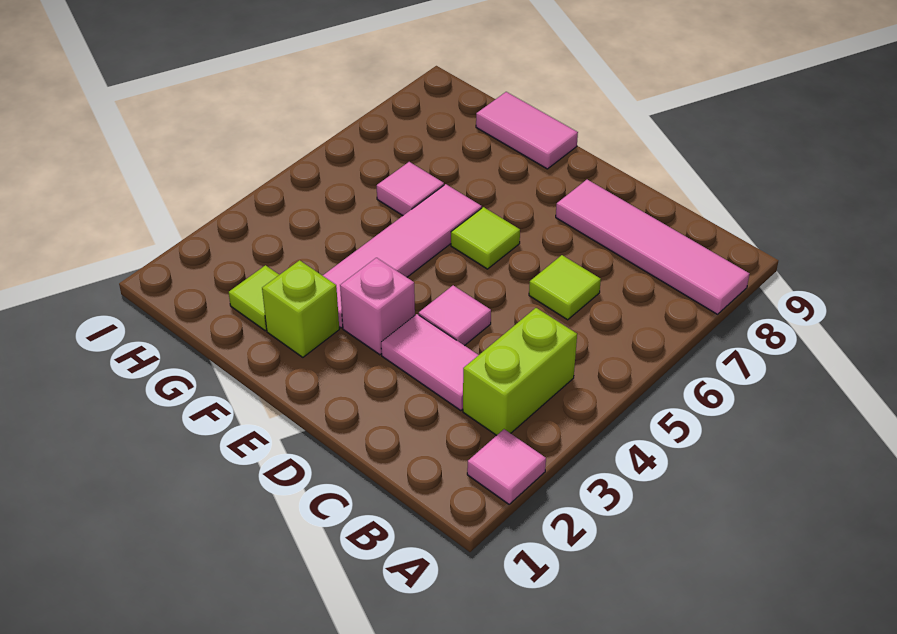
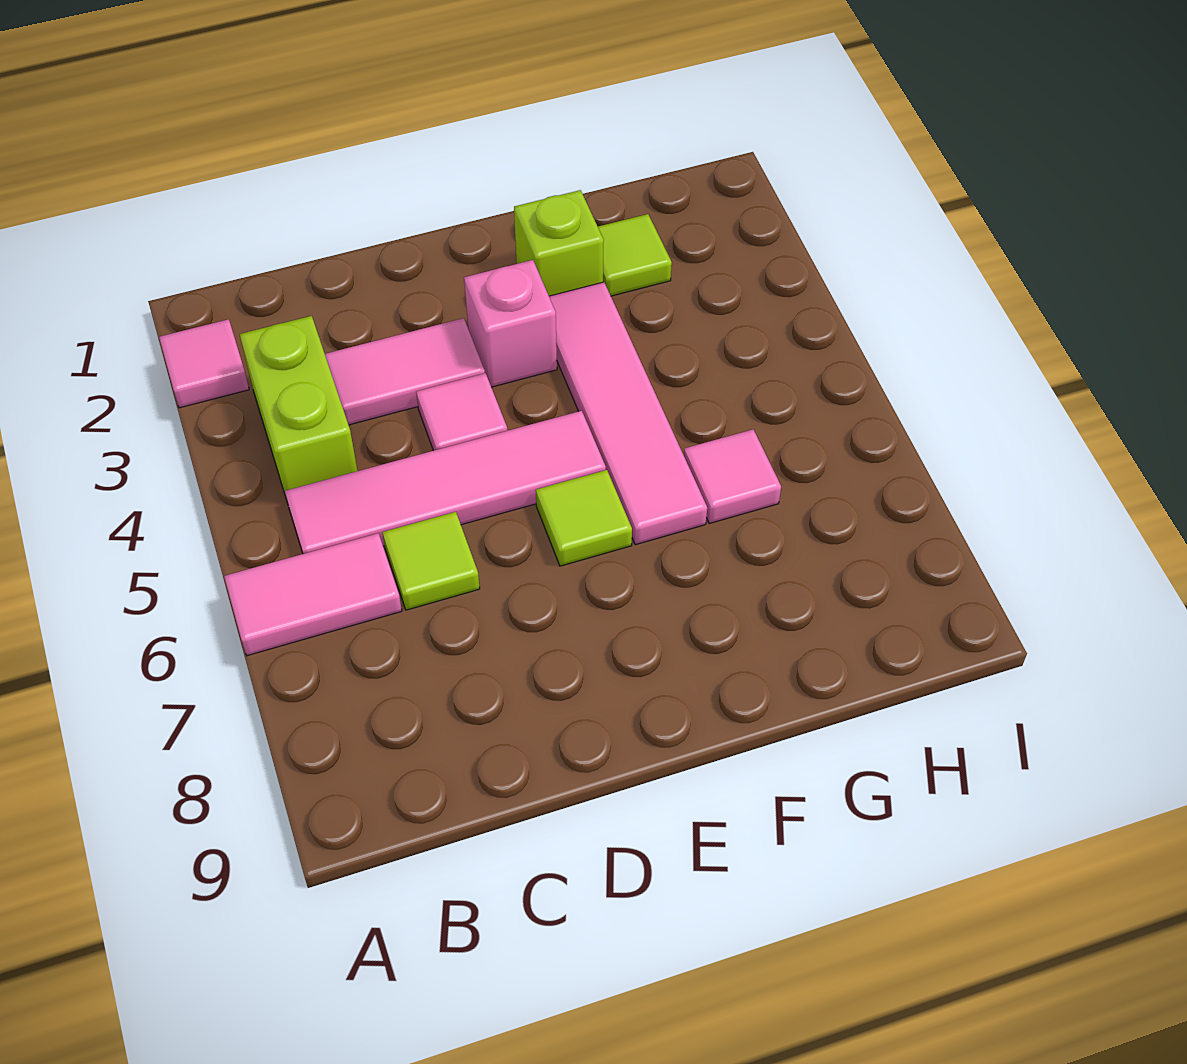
pink 1x4 tile [556,180,750,314] -> pink 1x4 tile moved to [285,411,606,554]
pink 1x2 tile [476,92,578,169] -> pink 1x2 tile moved to [224,533,402,656]

